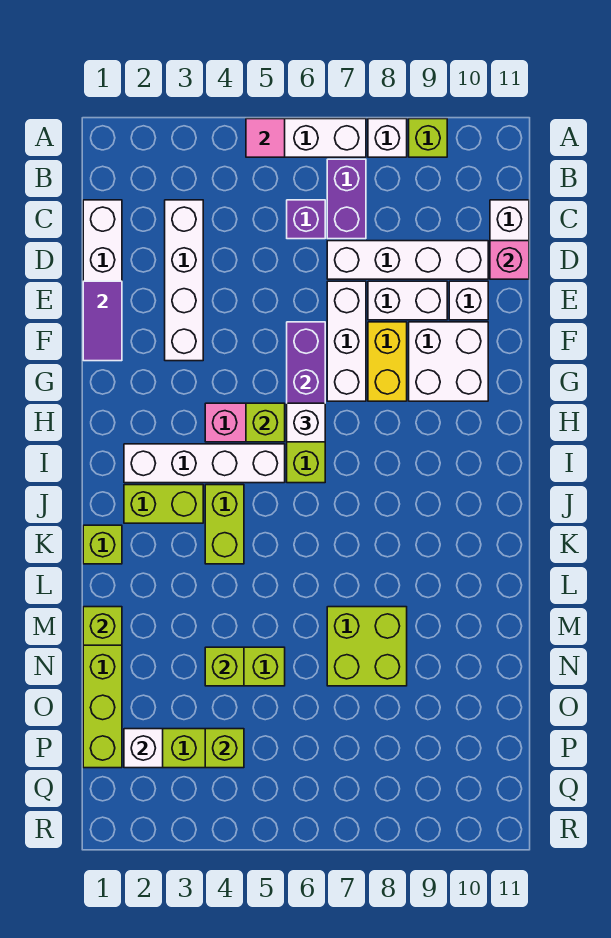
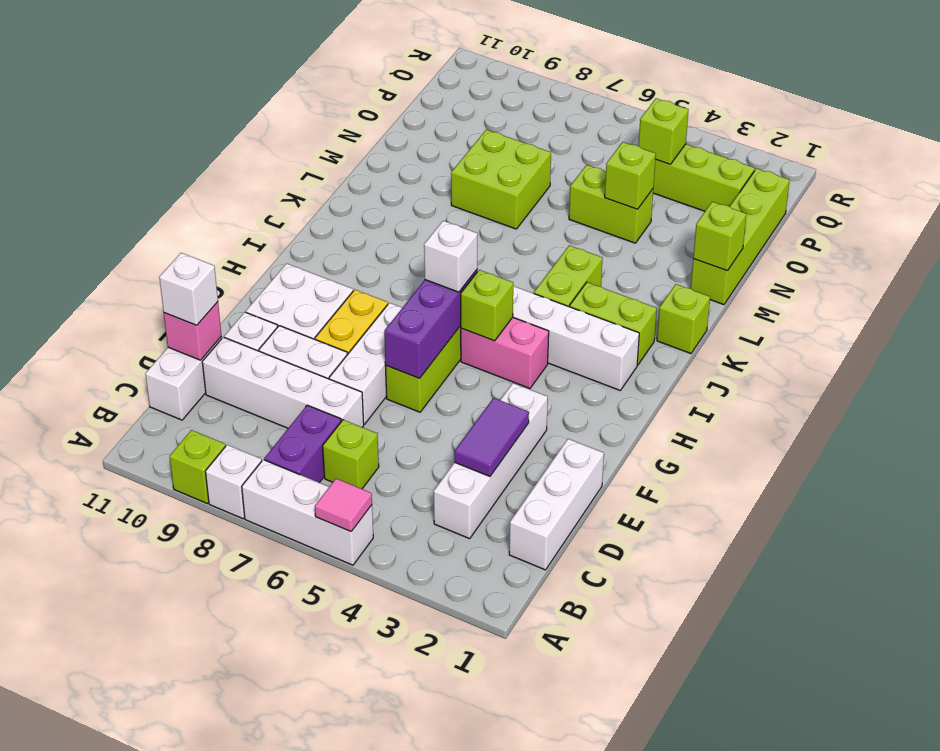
purple 1x1 brick [287,200,325,239] -> lime 1x1 brick [323,420,379,489]
purple 1x2 tile [83,281,122,361] -> purple 1x2 tile moved to [454,398,529,476]
white 1x1 brick [124,729,163,768] -> white 1x1 brick moved to [159,253,218,325]

